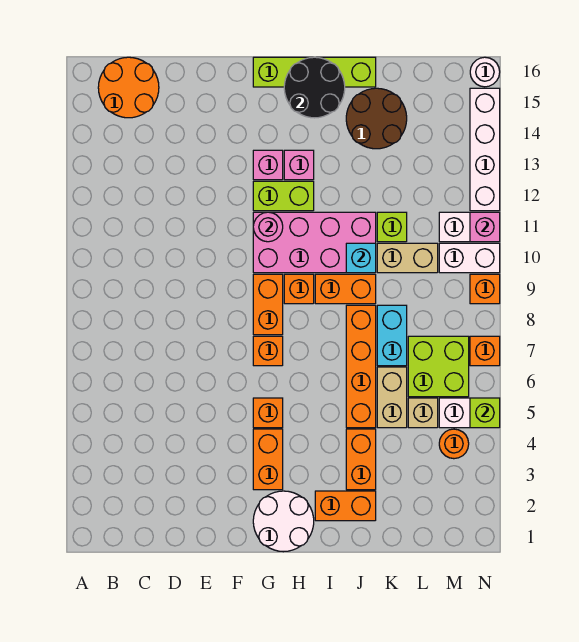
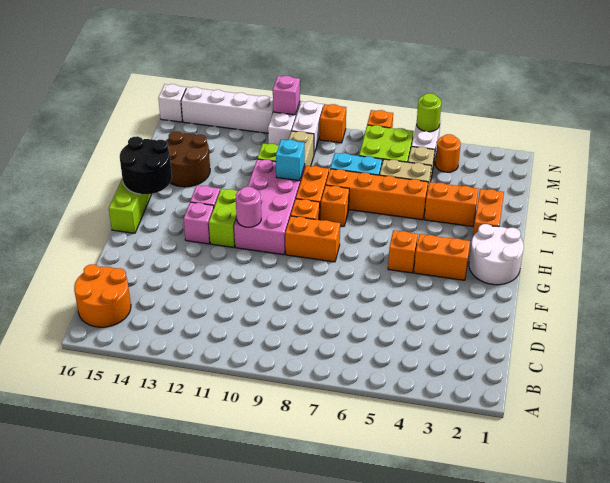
orange 1x1 brick [253,336,283,366] -> orange 1x1 brick moved to [321,185,349,226]
lime 1x1 brick [470,398,500,428] -> lime 1x1 round brick [417,93,441,132]
white 1x1 round brick [470,57,500,87] -> white 1x1 brick [158,84,186,122]

